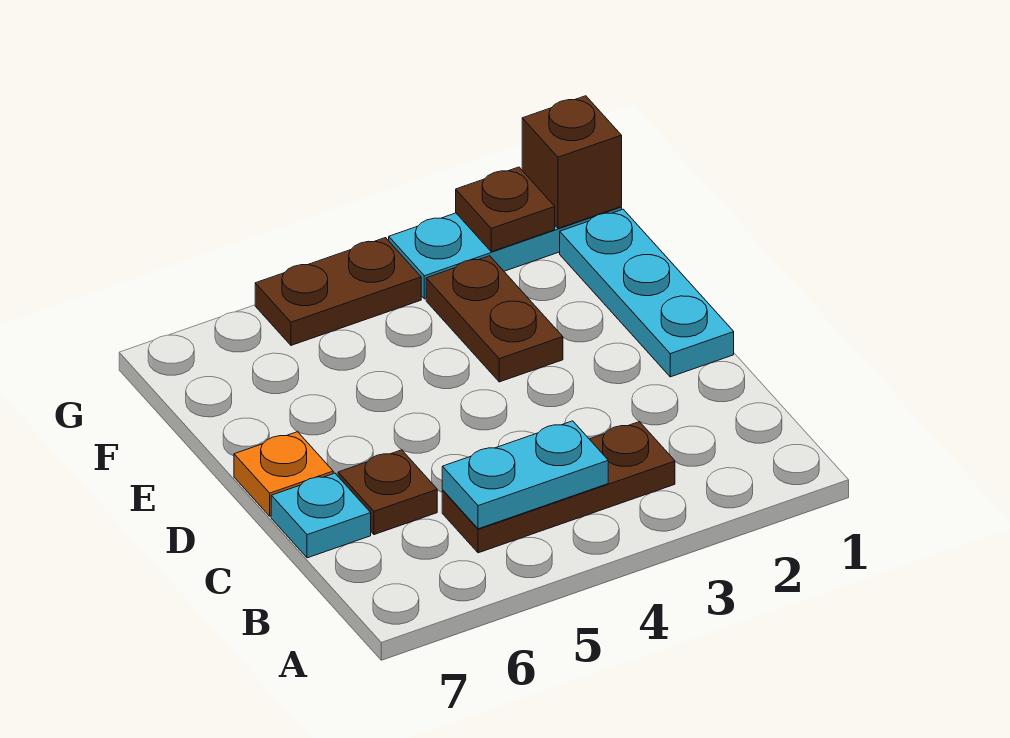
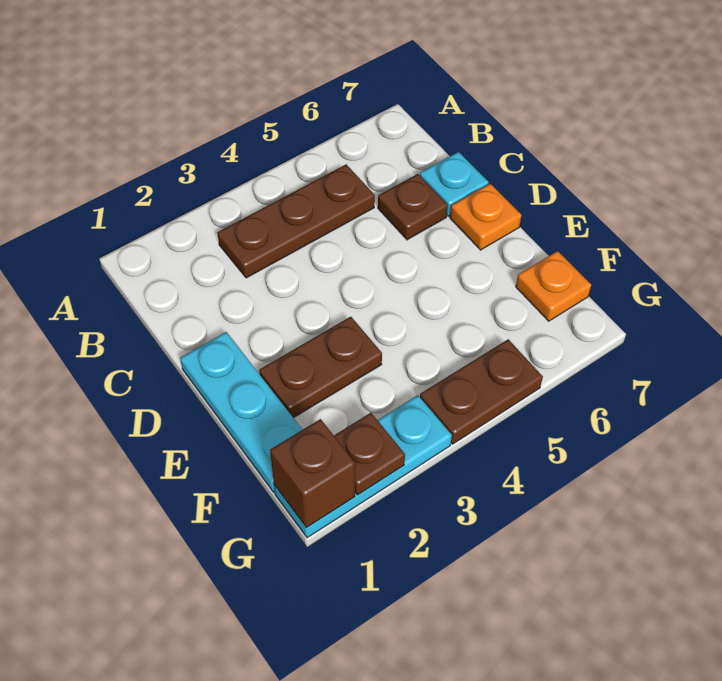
cyan 1x2 plate [442,421,608,529] -> none
brown 1x2 plate [426,256,563,382] -> brown 1x2 plate turned to [259,317,382,418]
none -> orange 1x1 plate [516,251,591,321]

